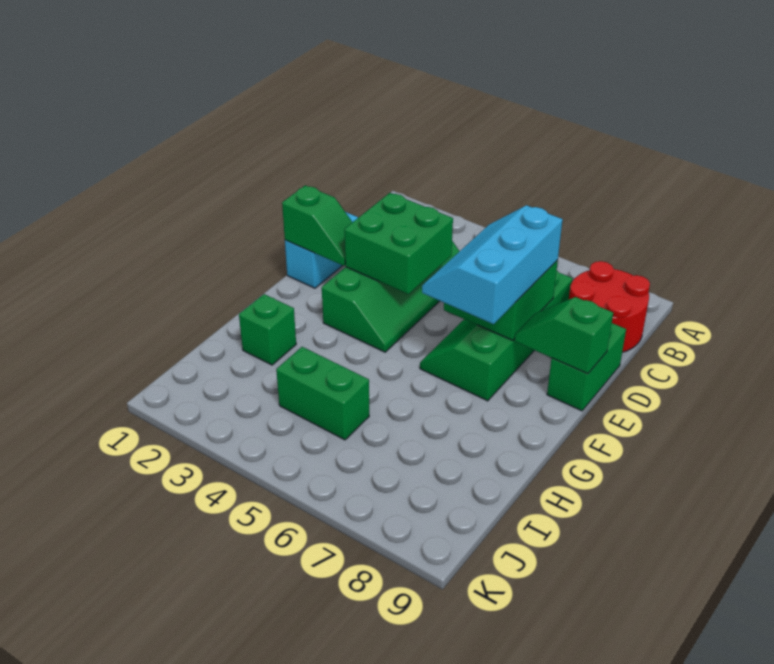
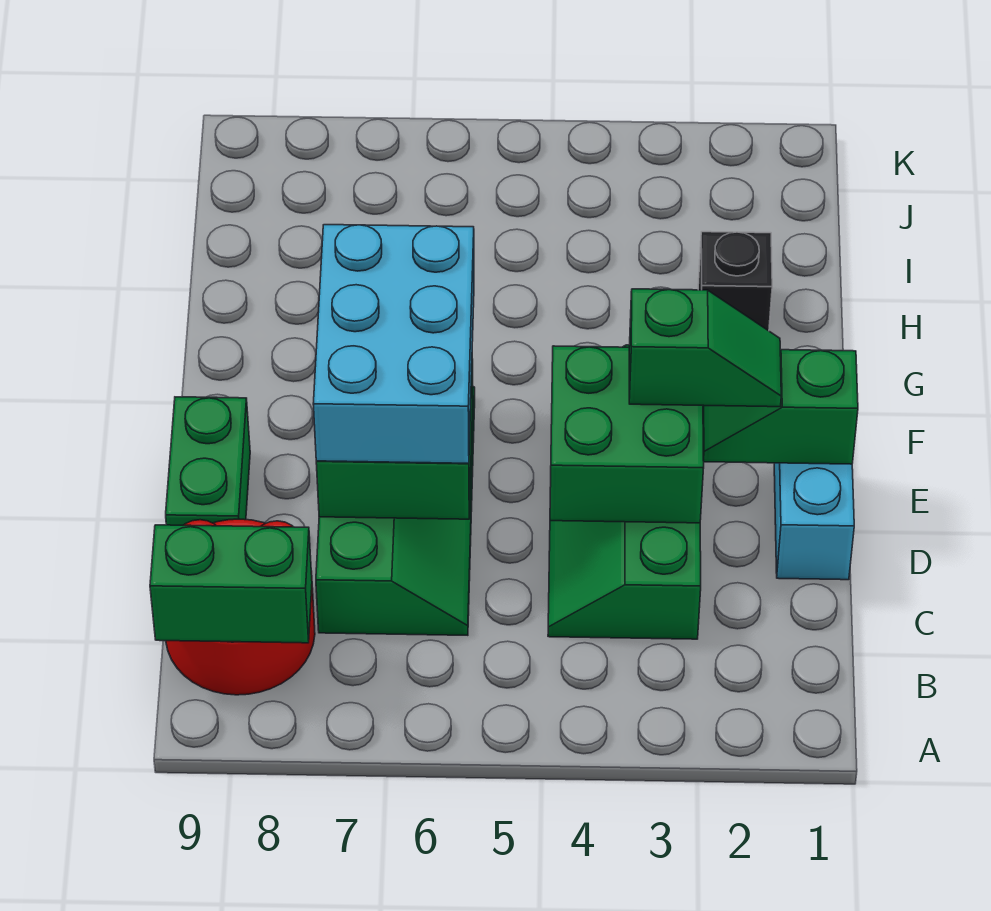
cyan 2x3 slope [422,205,563,324] -> cyan 2x3 brick [313,225,474,463]
green 1x2 slope [515,297,613,374] -> green 1x2 slope moved to [629,289,781,407]
green 1x1 brick [239,294,296,365] -> black 1x1 brick [698,232,772,331]
green 1x2 brick [276,347,369,440] -> green 1x2 brick moved to [150,525,312,643]

